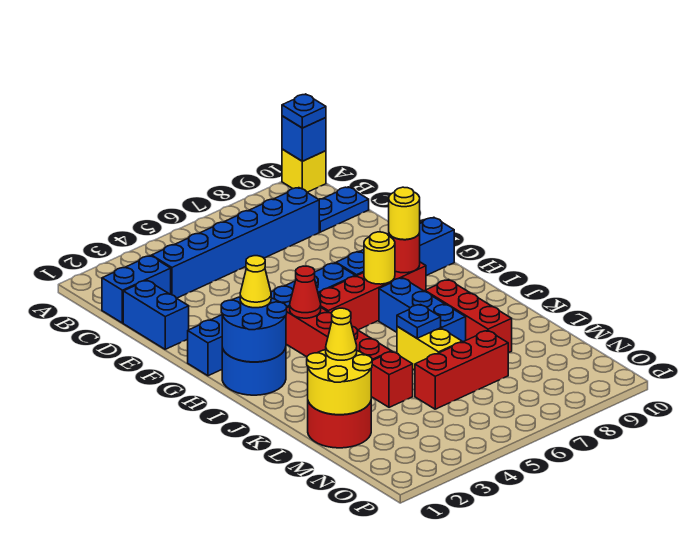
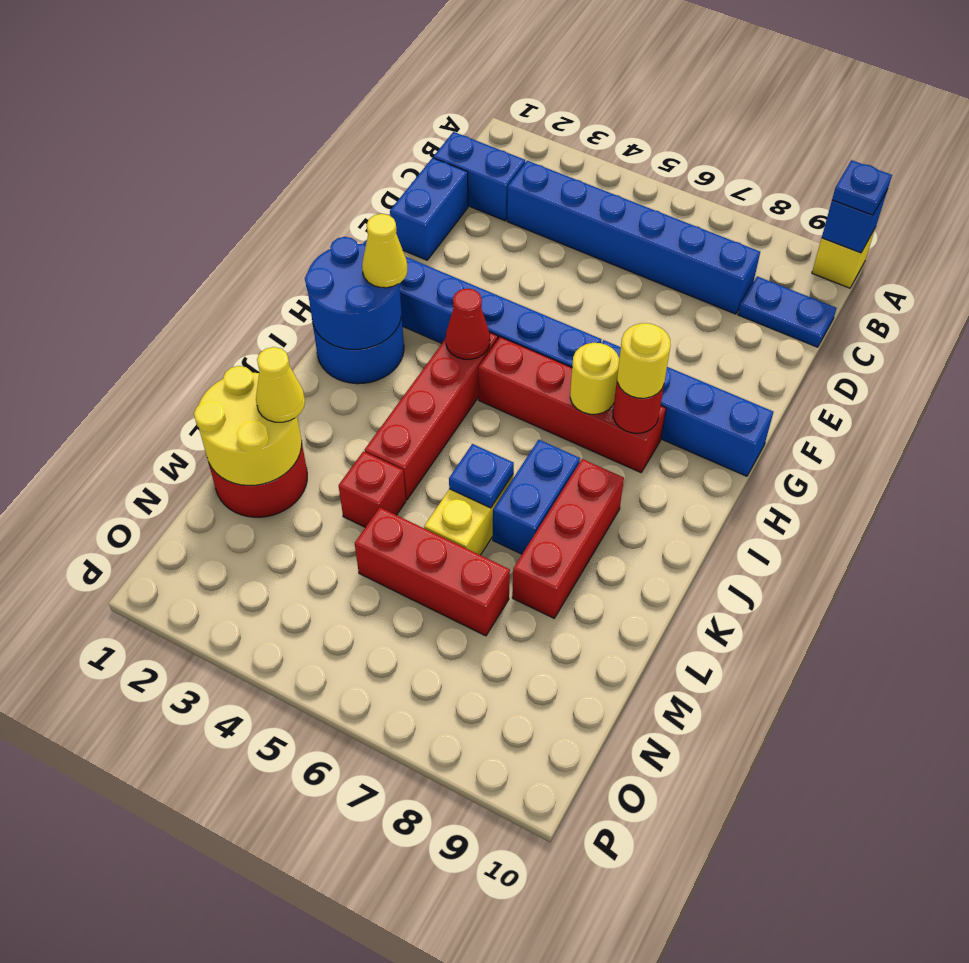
blue 1x3 brick [379,278,466,342] -> blue 1x2 brick [493,440,580,554]

